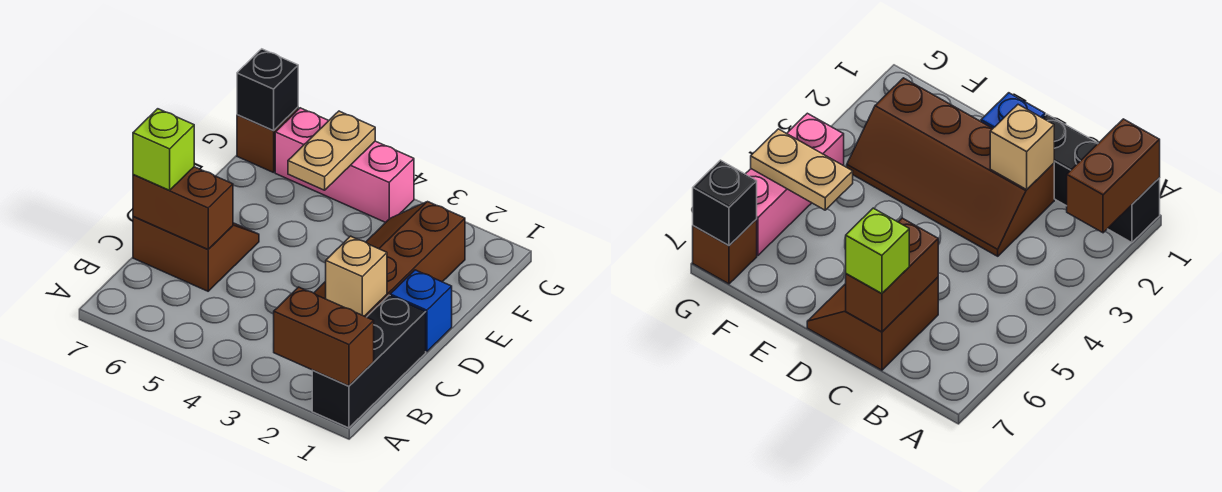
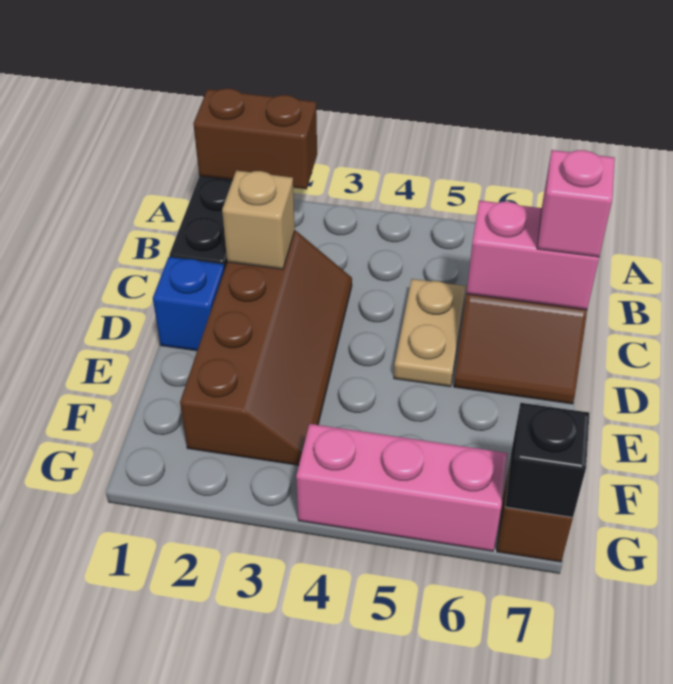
brown 1x2 brick [133,167,233,249] -> pink 1x2 brick [466,200,599,310]
lime 1x1 brick [133,109,194,190] -> pink 1x1 brick [537,150,615,257]
tan 1x2 plate [288,111,375,190] -> tan 1x2 plate moved to [394,279,466,387]

